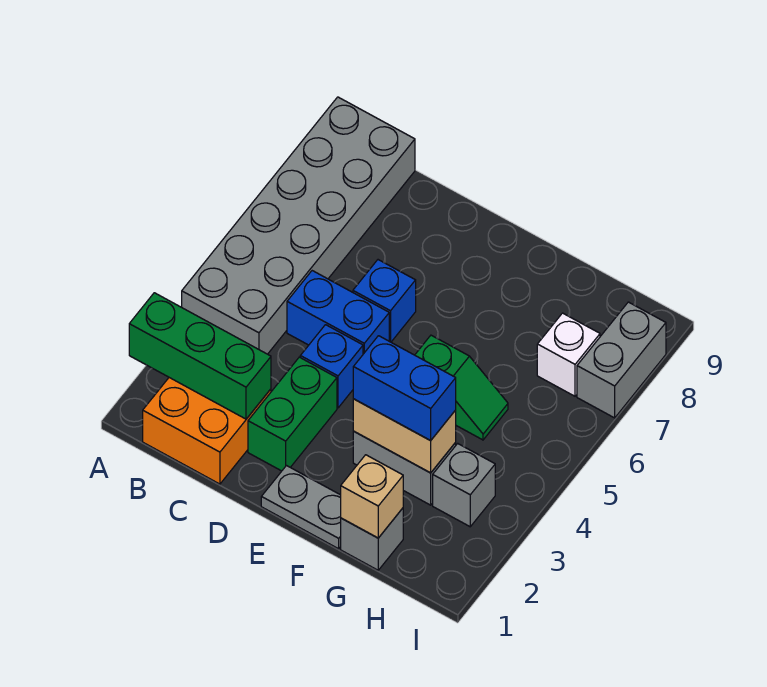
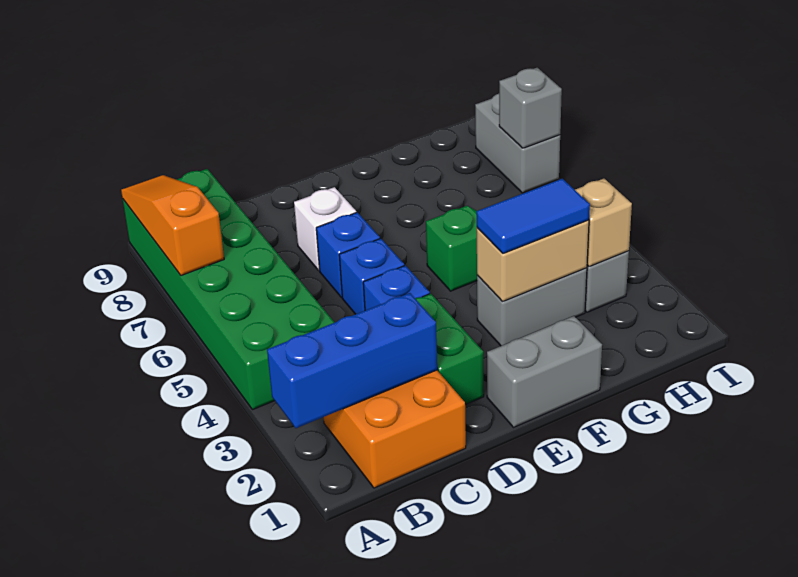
green 1x3 brick [129,293,271,419] -> blue 1x3 brick [267,293,437,428]
grey 2x6 brick [182,97,415,354] -> green 2x6 brick [123,169,335,410]
none -> orange 1x3 slope [121,175,224,275]
blue 1x2 brick [287,271,389,354] -> blue 1x1 brick [339,238,404,314]
grey 1x2 plate [261,466,341,549] -> grey 1x2 brick [487,316,602,428]
blue 1x2 brick [353,336,456,441] -> blue 1x2 tile [477,179,590,254]
grey 1x1 brick [341,508,403,570] -> grey 1x1 brick moved to [499,68,562,148]
tan 1x1 brick [341,455,403,538] -> tan 1x1 brick moved to [575,179,632,267]
white 1x1 brick [537,313,600,396] -> white 1x1 brick moved to [294,187,356,271]

